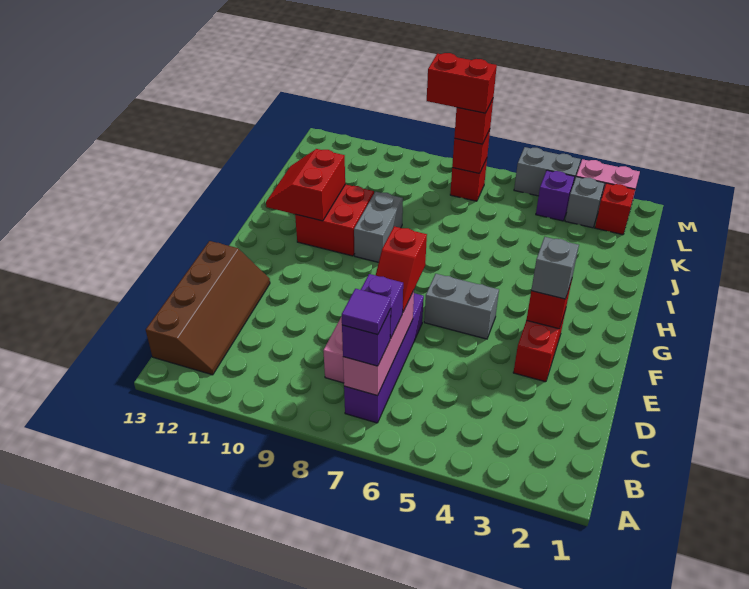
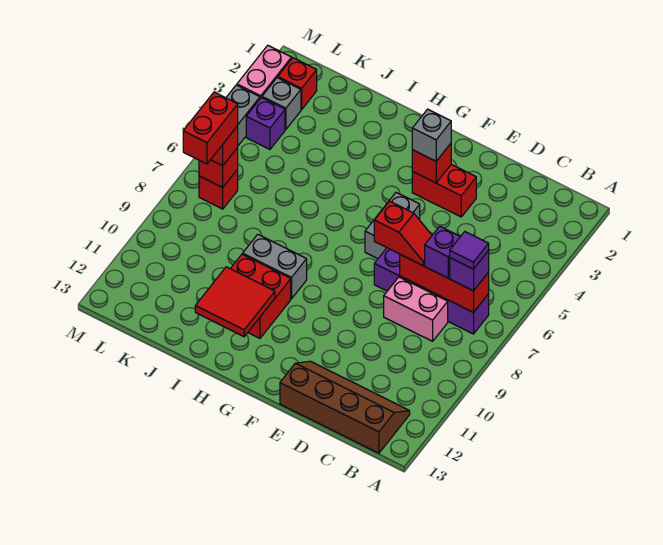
pink 1x3 brick [343,290,414,396] -> red 1x3 brick [400,255,489,313]
red 2x2 slope [266,149,345,221] -> red 2x2 tile [195,267,275,337]

